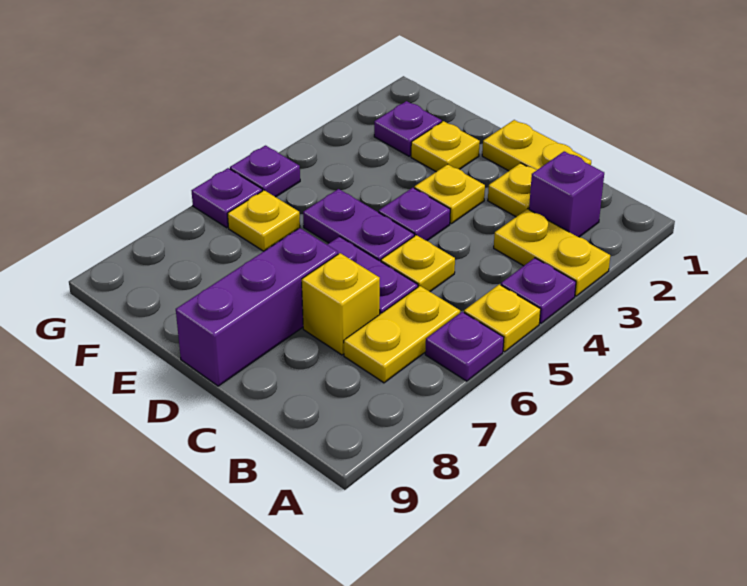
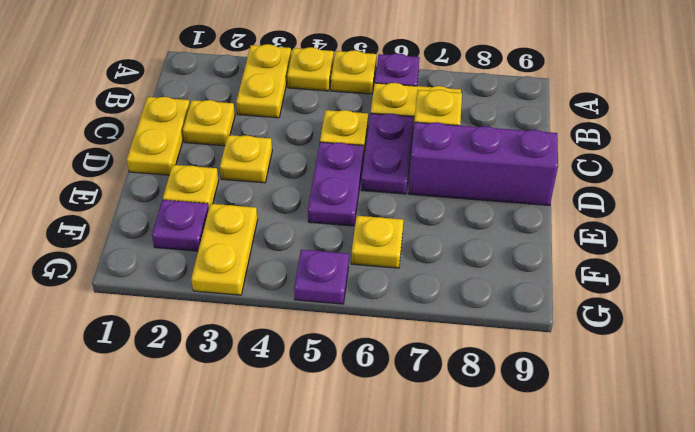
purple 1x1 plate [501,258,576,323] -> yellow 1x1 plate [287,47,334,91]
purple 1x1 brick [529,151,604,237] -> none
purple 1x1 plate [379,188,450,241] -> none
none -> yellow 1x2 plate [191,204,258,295]
purple 1x1 plate [191,168,262,228] -> none

